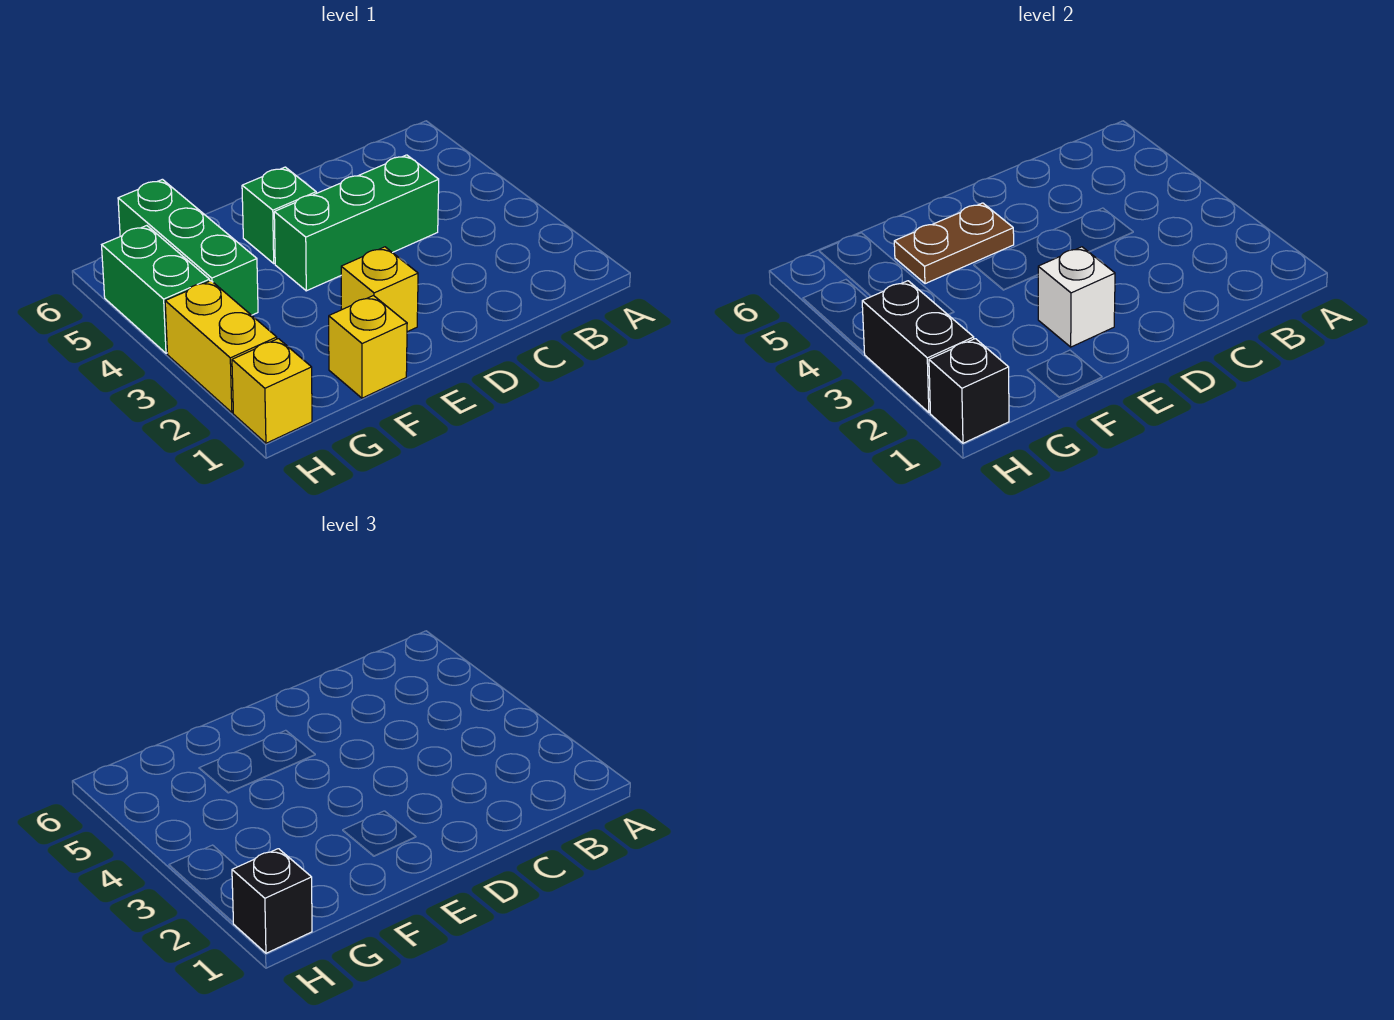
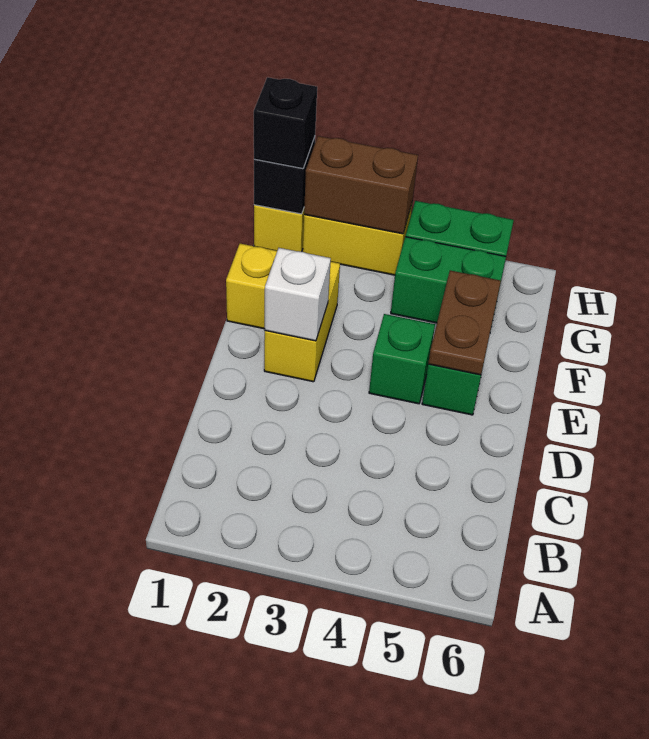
green 1x3 brick [274,155,439,291] -> green 1x1 brick [369,314,435,404]
yellow 1x1 brick [341,247,418,332] -> yellow 1x2 brick [264,262,340,382]
green 1x3 brick [118,179,258,315] -> green 1x2 brick [391,237,506,323]
black 1x2 brick [862,281,974,413] -> brown 1x2 brick [304,136,418,234]

